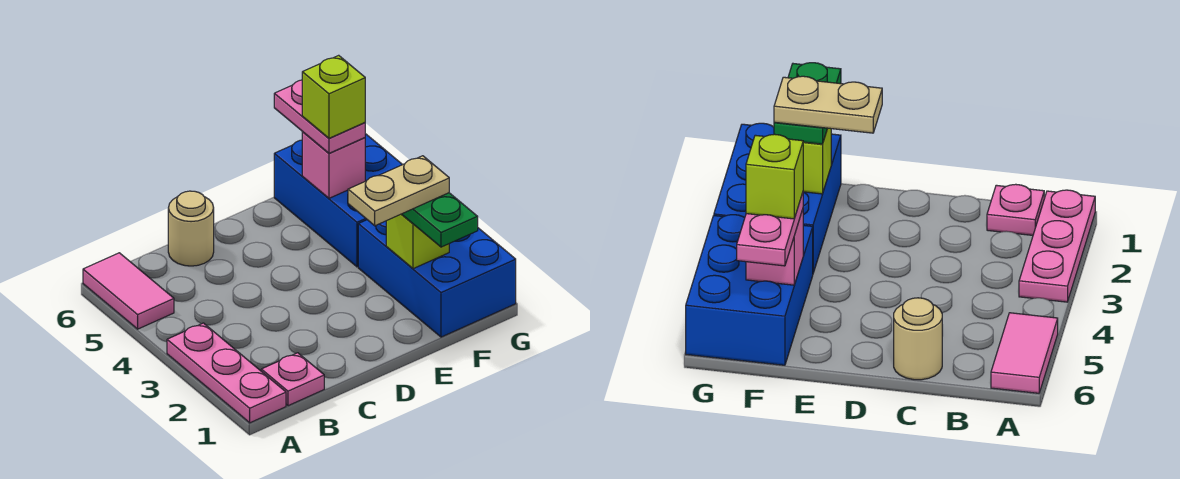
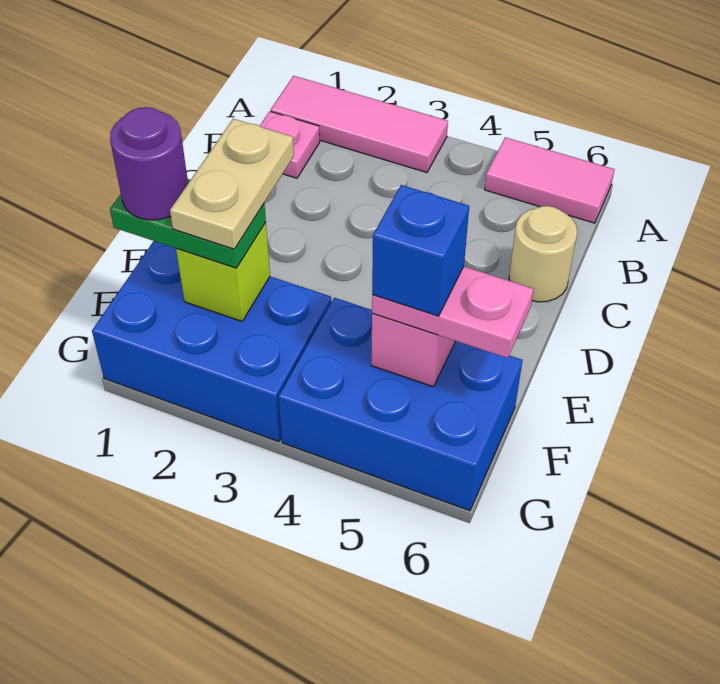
pink 1x3 plate [167,323,286,423] -> pink 1x3 tile [271,76,448,173]
none -> purple 1x1 round brick [110,107,188,220]
lime 1x1 brick [302,55,365,138] -> blue 1x1 brick [372,185,469,316]

